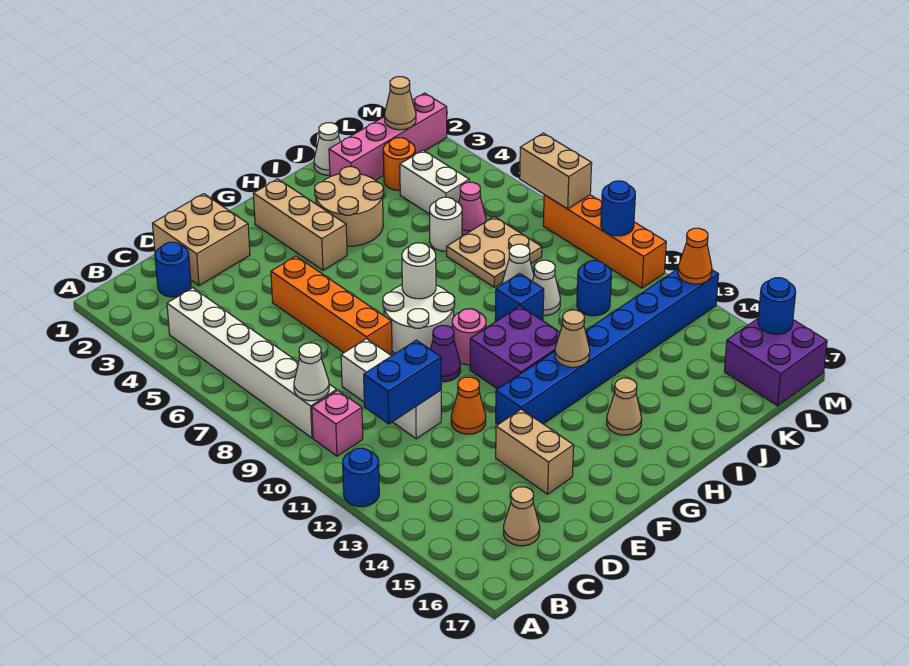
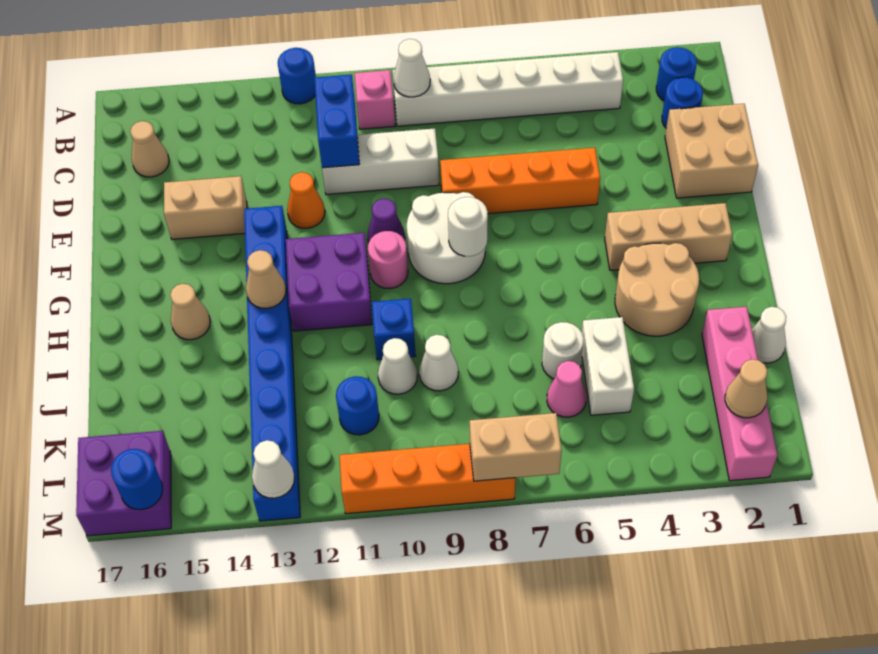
tan 2x2 plate [447,217,542,287] -> none
orange 1x1 round brick [383,138,415,190] -> none
white 1x2 brick [400,150,469,214] -> white 1x2 brick turned to [582,317,634,415]
blue 1x1 round brick [601,181,635,236] -> blue 1x1 round brick moved to [656,47,697,101]
orange 1x1 cone [678,228,712,284] -> white 1x1 cone [252,440,295,498]

